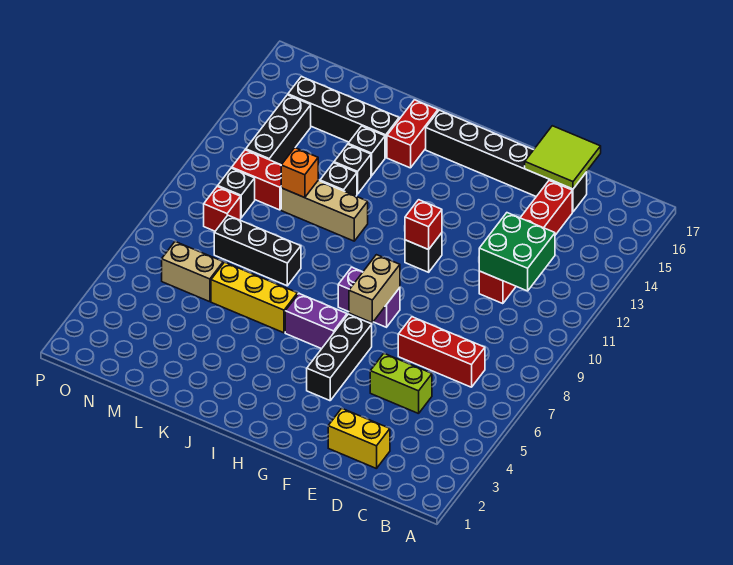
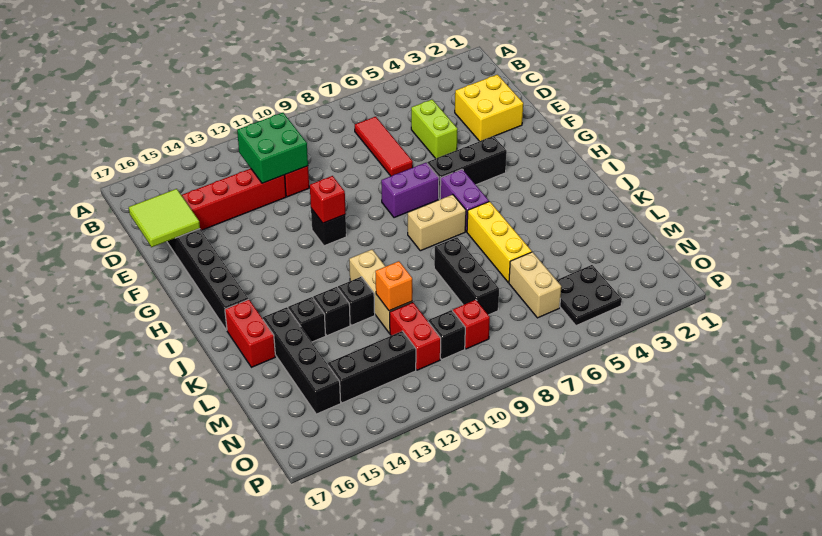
red 1x3 brick [398,317,485,387] -> red 1x3 tile [355,117,413,176]
yellow 1x2 brick [328,408,390,469] -> yellow 2x2 brick [455,75,523,141]
tan 1x2 brick [349,255,400,323] -> tan 1x2 brick moved to [408,195,466,251]
purple 1x2 brick [338,267,400,327] -> purple 1x2 brick turned to [381,163,439,218]
red 1x2 brick [387,100,438,168] -> red 1x2 brick turned to [225,299,276,367]
none -> black 2x2 plate [557,265,622,326]

